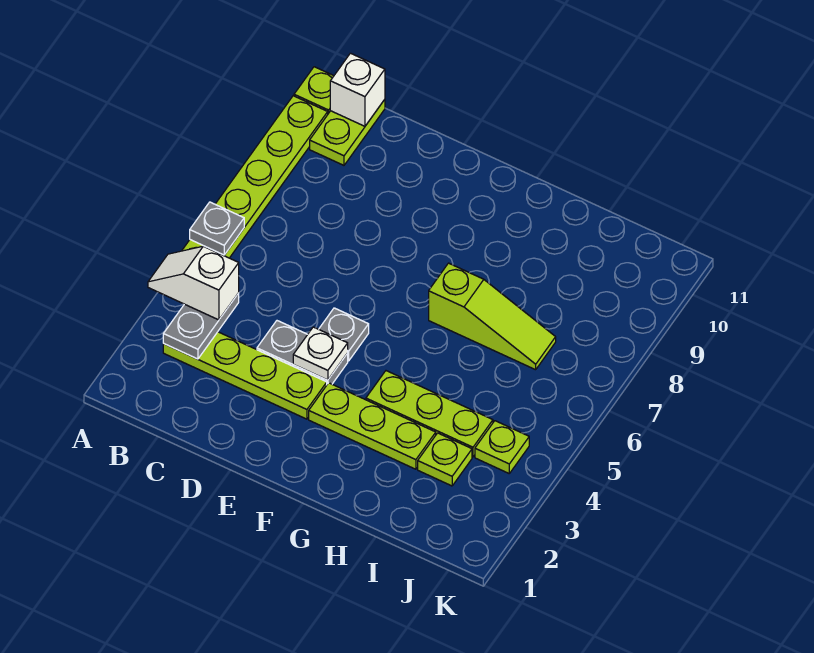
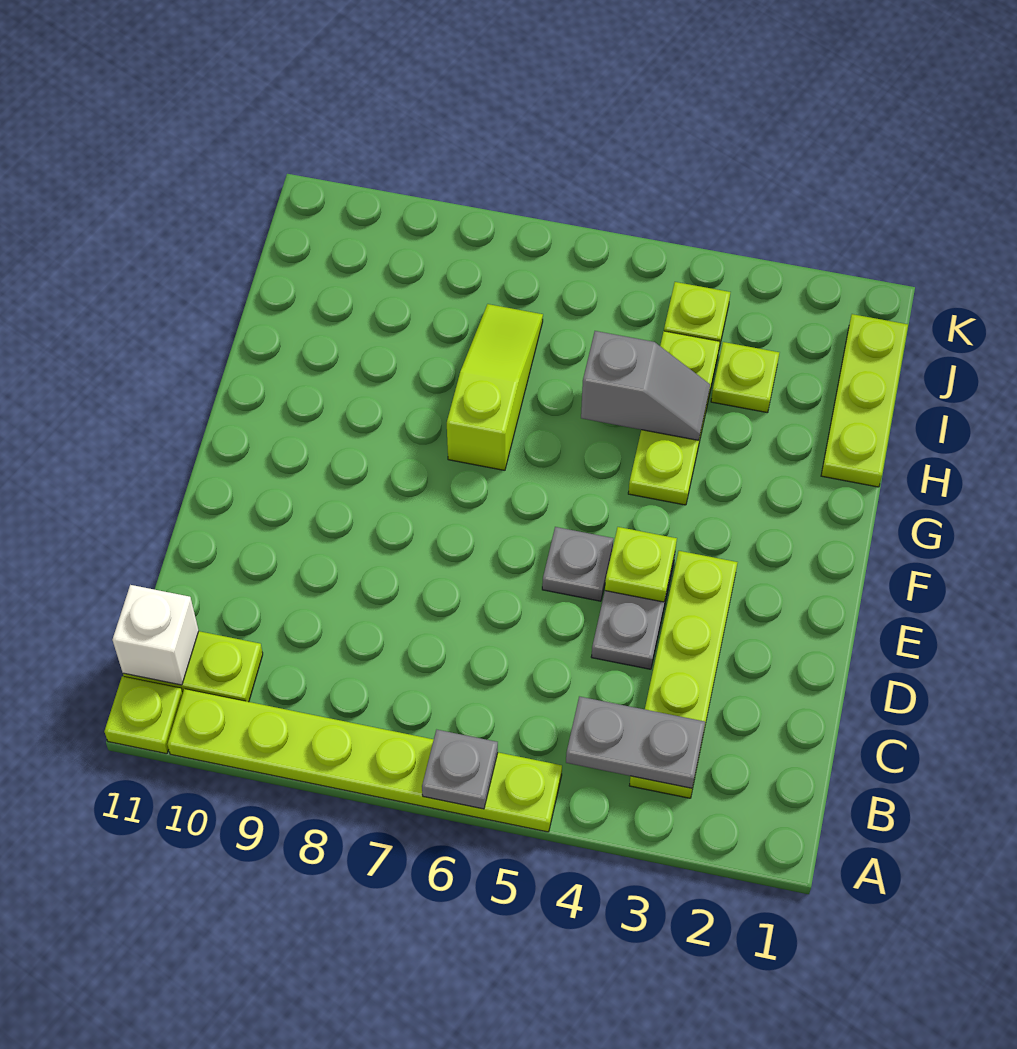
white 1x2 slope [148,246,239,320] -> none
white 1x1 plate [293,327,348,380] -> lime 1x1 plate [605,527,677,602]
lime 1x3 plate [309,383,436,469] -> lime 1x3 plate moved to [821,314,908,487]
none -> grey 1x2 slope [581,331,710,440]

